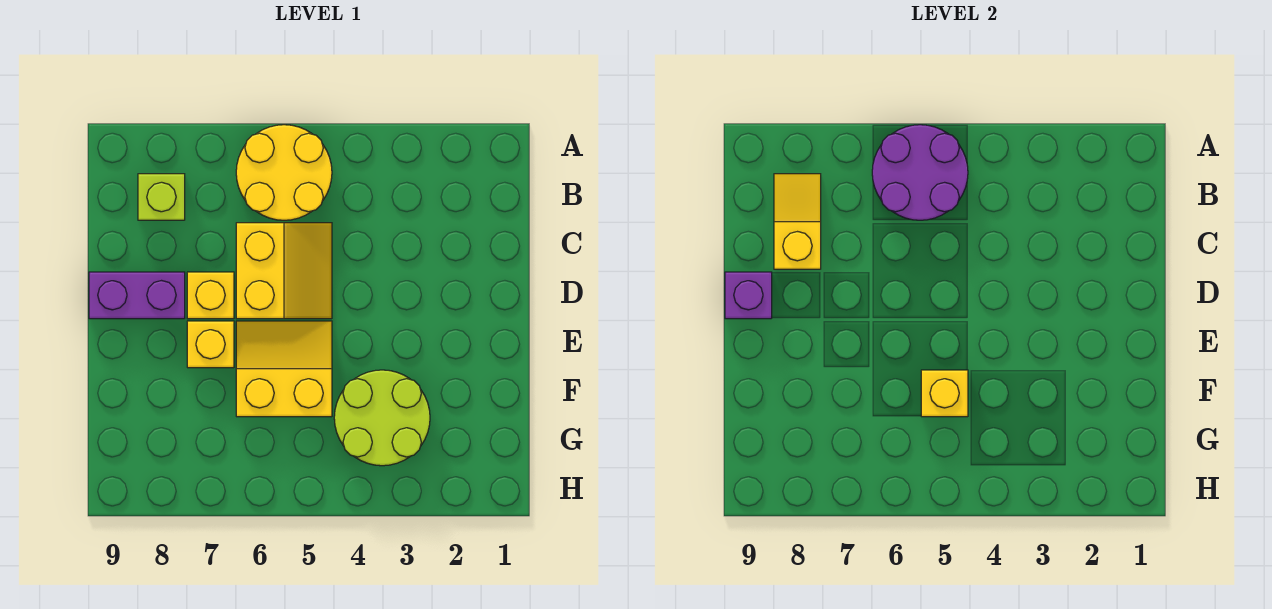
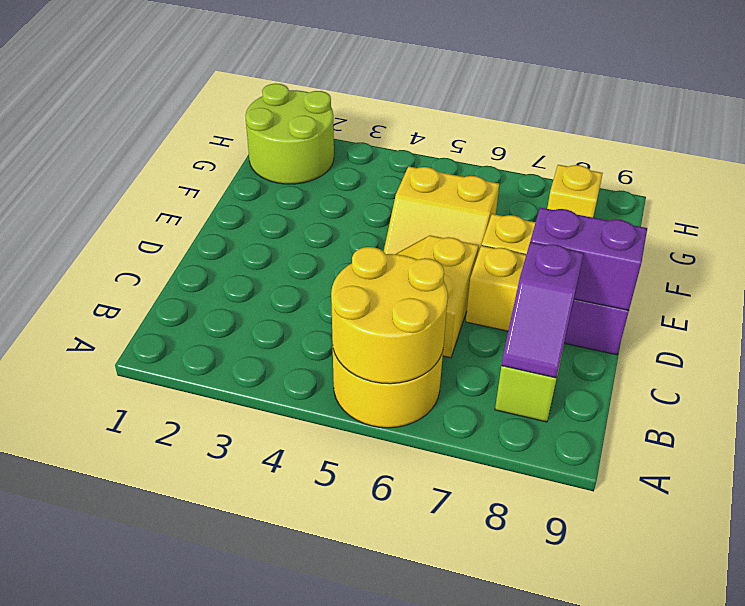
purple 2x2 round brick [872,125,968,220] -> yellow 2x2 round brick [331,247,448,384]
yellow 1x2 slope [774,174,821,269] -> purple 1x2 slope [501,242,584,378]
purple 1x1 brick [725,272,772,319] -> purple 1x2 brick [530,208,647,310]
lime 2x2 round brick [334,370,430,466] -> lime 2x2 round brick moved to [246,83,334,184]
yellow 1x1 brick [921,370,968,417] -> yellow 1x1 brick moved to [547,165,603,218]

